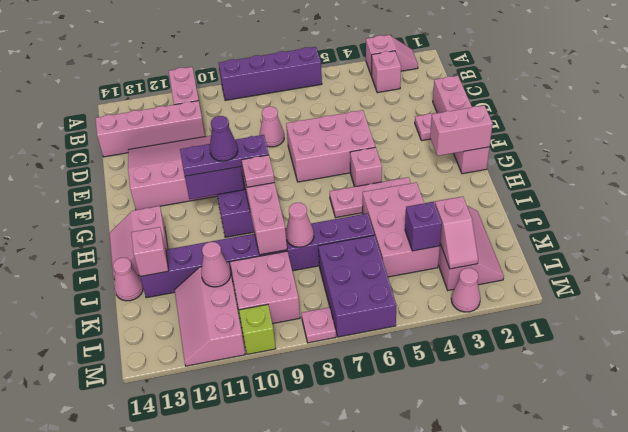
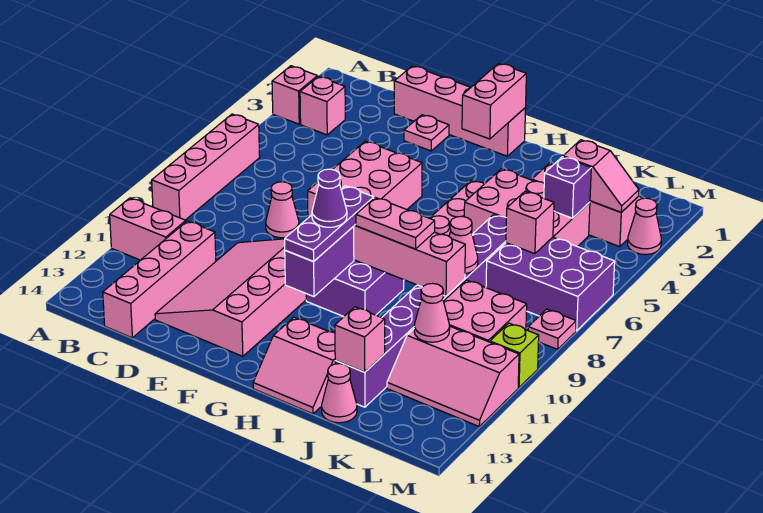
purple 1x4 brick [219,47,322,100] -> pink 1x4 brick [152,114,260,220]
pink 1x1 brick [350,147,382,187] -> pink 1x1 brick moved to [506,192,554,254]
pink 1x1 plate [242,155,274,187] -> pink 1x2 plate [356,198,435,249]

